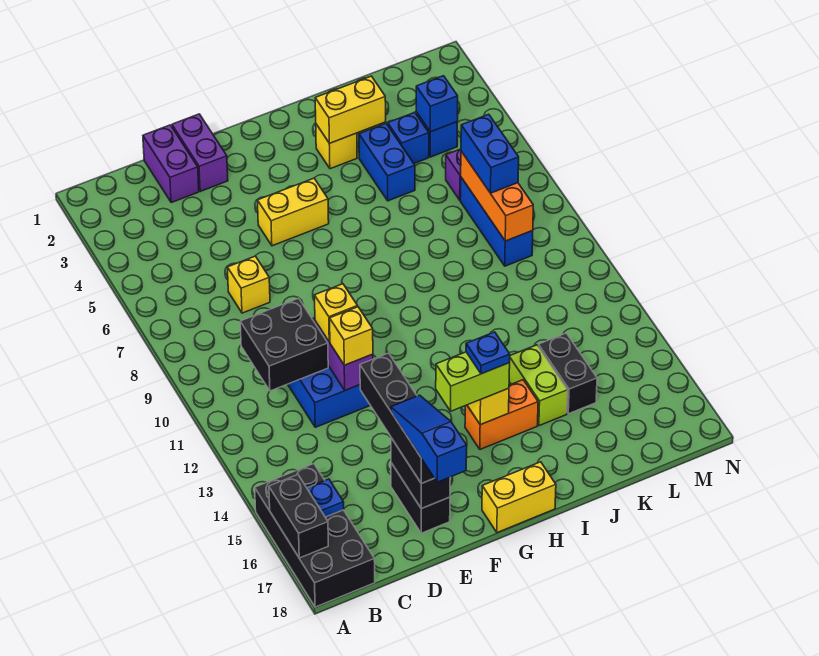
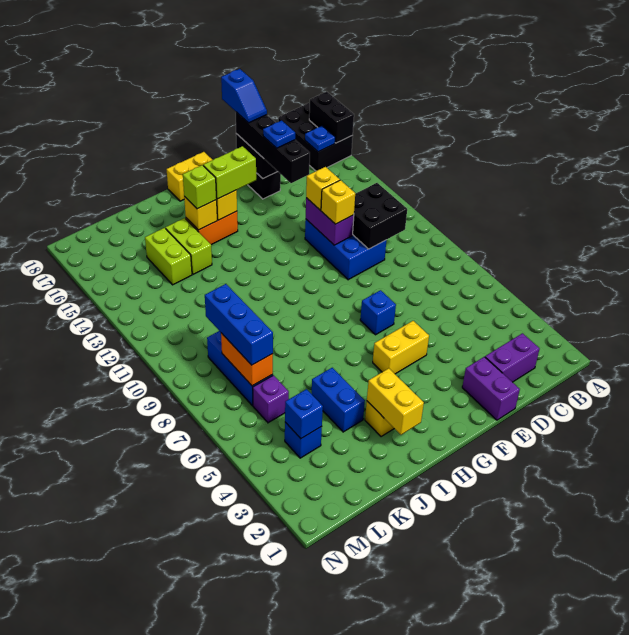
black 2x4 brick [255,464,375,607] -> black 2x3 brick [278,103,353,171]
purple 1x2 brick [143,125,199,202] -> purple 1x2 brick turned to [485,333,540,382]
yellow 1x1 brick [227,256,270,313] -> yellow 1x1 brick moved to [184,196,217,230]
blue 1x3 slope [391,395,467,482] -> blue 1x2 slope [221,69,267,123]
blue 1x1 plate [466,332,510,374] -> blue 1x1 plate moved to [263,120,295,148]
yellow 1x2 brick [315,76,386,143] -> yellow 1x2 brick turned to [367,368,424,435]
none -> lime 1x1 brick [183,165,217,209]
blue 1x1 brick [388,112,429,163] -> blue 1x1 brick moved to [360,290,396,335]
black 1x2 brick [538,333,597,414] -> lime 1x2 brick [145,228,192,285]
orange 1x3 brick [461,151,533,241] -> orange 1x2 brick [221,333,273,386]
blue 1x2 brick [461,114,519,193] -> blue 1x3 brick [205,284,273,365]

